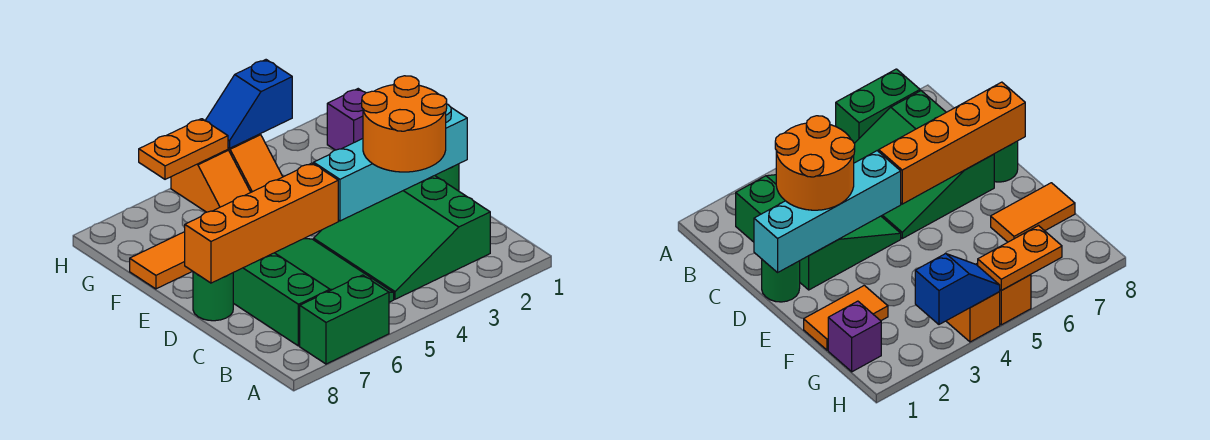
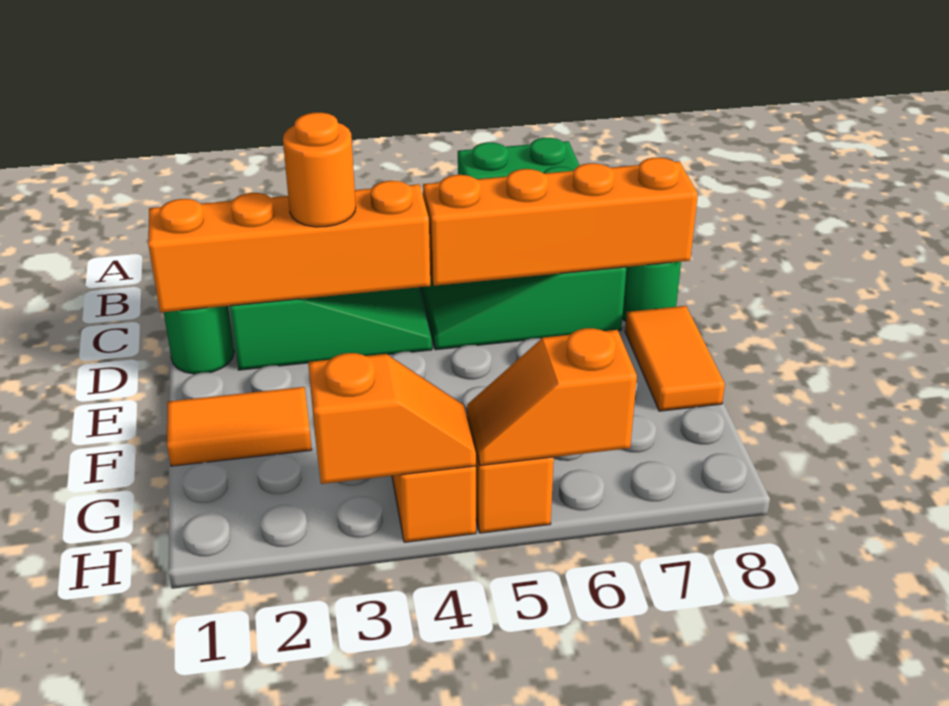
orange 2x2 round brick [362,76,447,172] -> orange 1x1 round brick [283,113,356,227]
cyan 1x4 brick [314,104,467,221] -> orange 1x4 brick [148,181,430,313]
orange 1x2 tile [130,232,192,289] -> orange 1x2 tile turned to [625,306,725,411]
purple 1x1 brick [327,89,366,150] -> none
blue 1x2 slope [205,60,292,148] -> orange 1x2 slope [308,353,476,484]
orange 1x2 plate [139,119,228,179] -> orange 1x2 slope [467,328,637,466]

